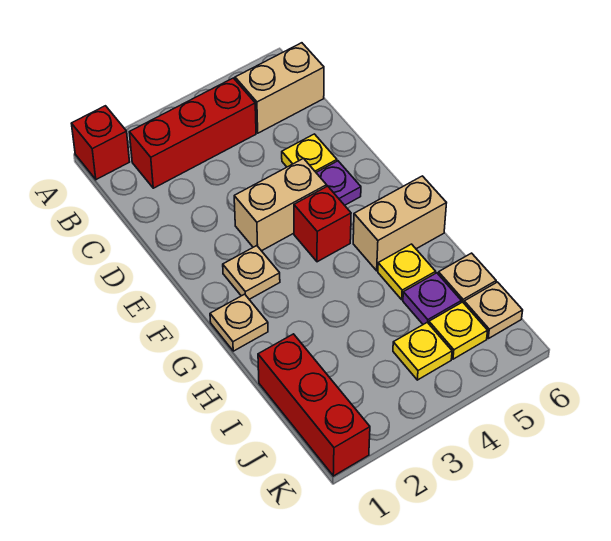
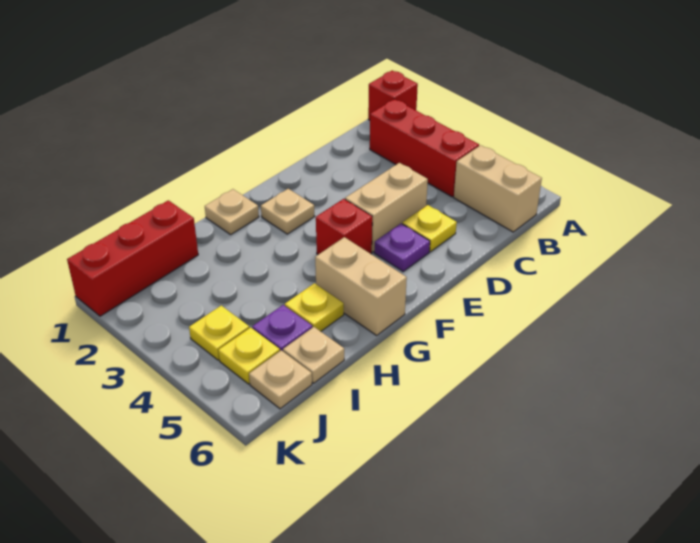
tan 1x2 brick [234,158,327,251] -> tan 1x2 brick turned to [345,163,428,252]

